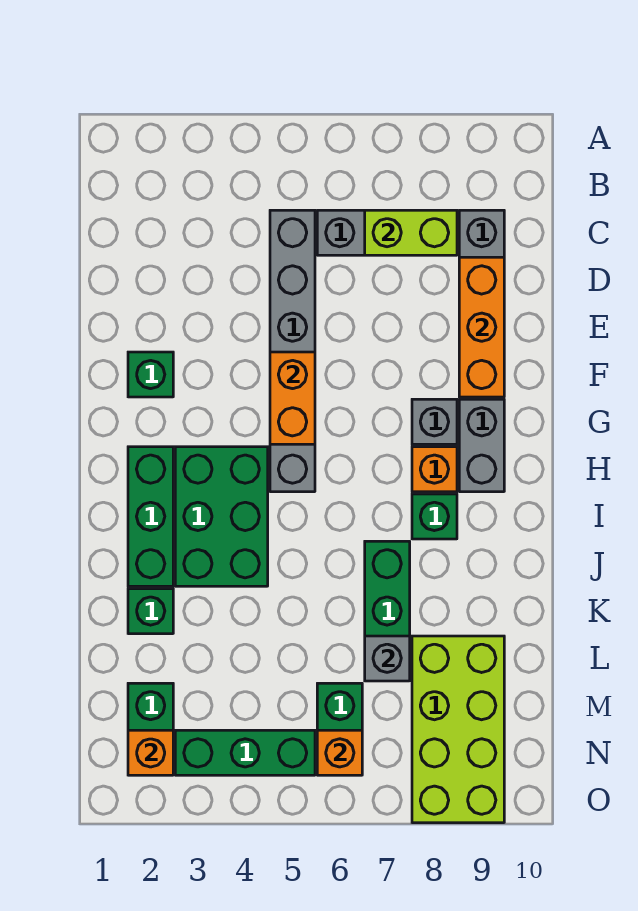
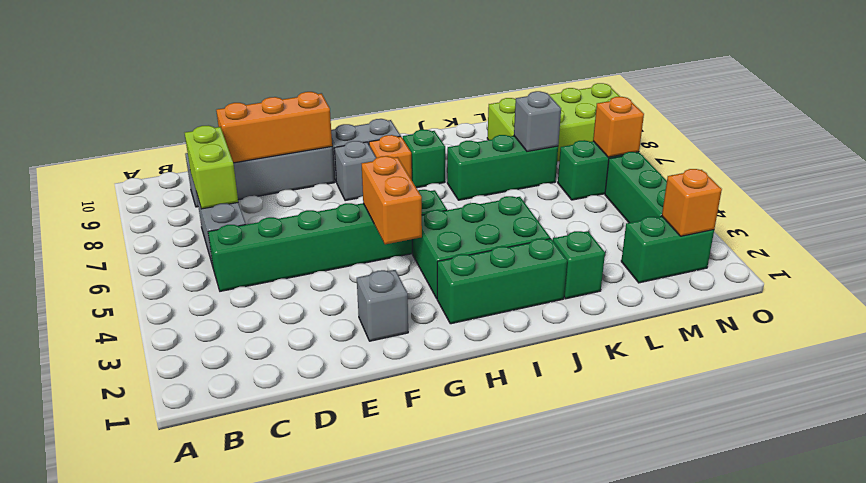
grey 1x6 brick [270,210,315,492] -> green 1x6 brick [208,190,447,291]
green 1x1 brick [128,352,173,397] -> grey 1x1 brick [357,270,408,341]
orange 1x2 brick [270,352,315,444] -> orange 1x2 brick turned to [362,156,422,244]

